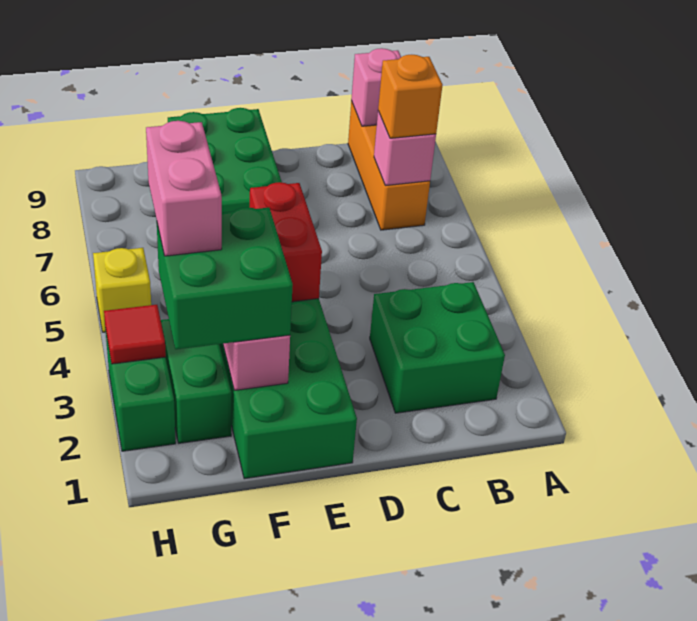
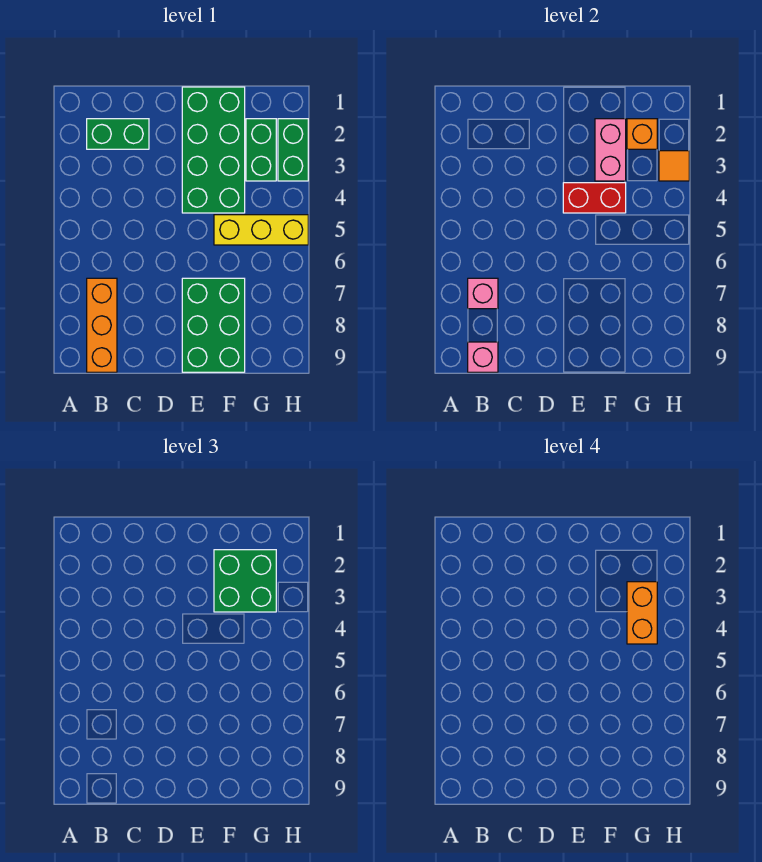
green 2x2 brick [370,282,505,413] -> green 1x2 brick [87,119,149,149]
orange 1x1 brick [378,55,442,138] -> orange 1x1 brick moved to [627,119,657,149]
red 1x2 brick [250,182,322,302] -> red 1x2 brick turned to [563,183,626,213]
pink 1x2 brick [146,121,222,256] -> orange 1x2 brick [627,582,657,644]
red 1x1 tile [104,305,166,364] -> orange 1x1 tile [659,151,689,181]
yellow 1x1 brick [93,248,151,332] -> yellow 1x3 brick [214,215,308,245]

